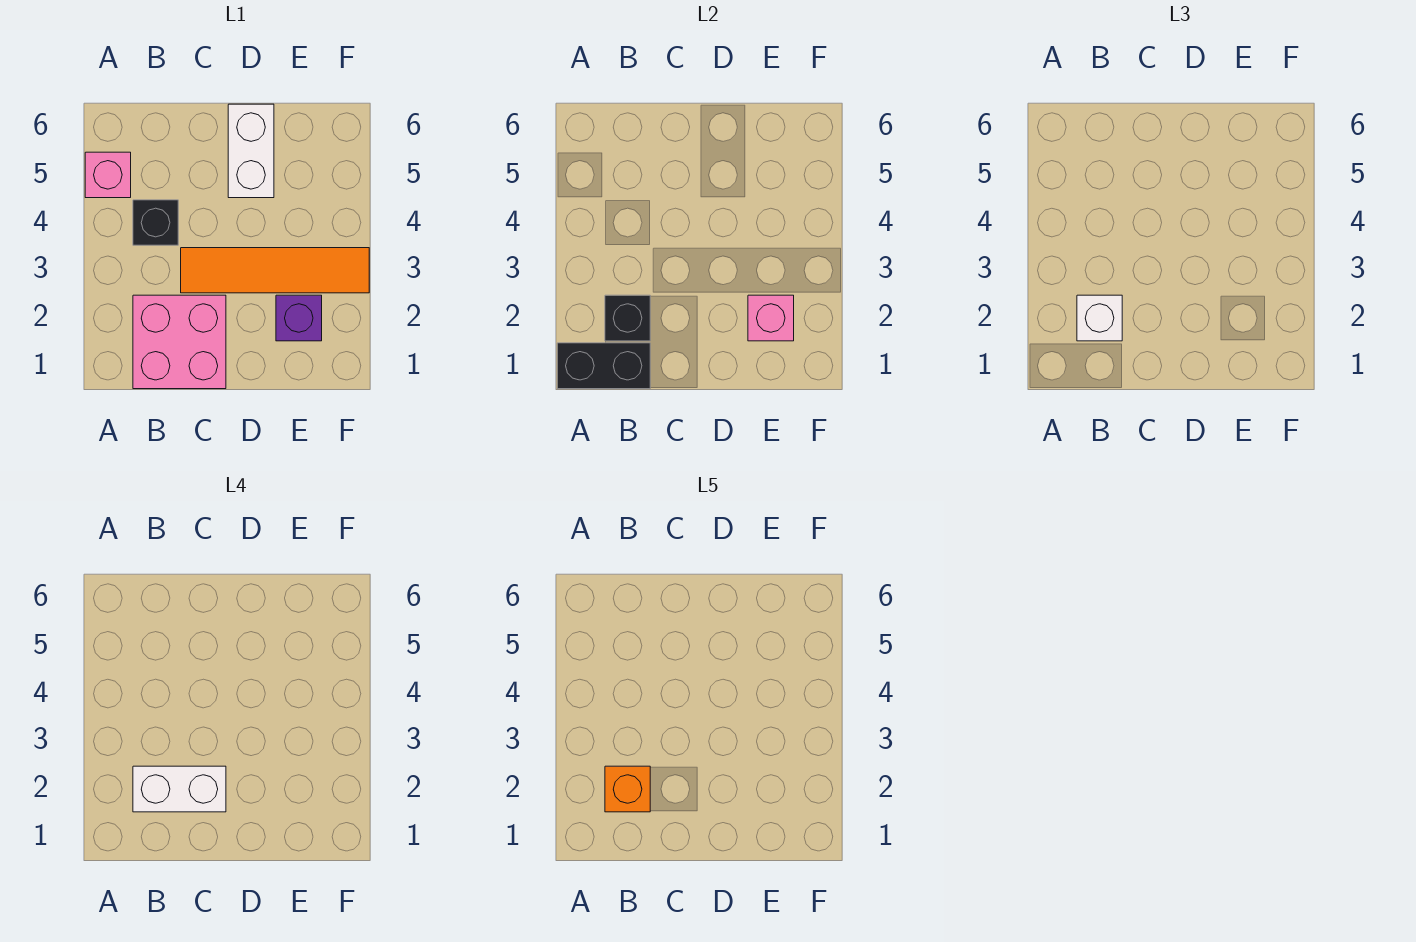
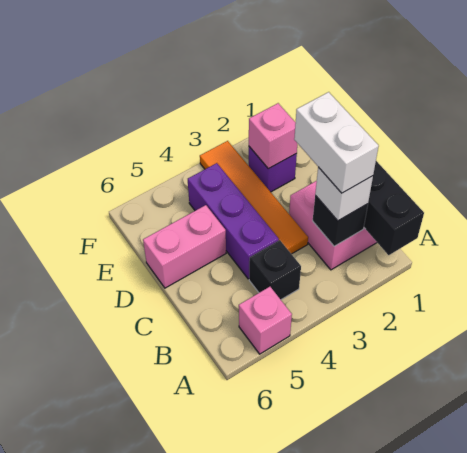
orange 1x1 brick [605,766,650,812] -> none
none -> purple 1x3 brick [188,163,279,279]
white 1x2 brick [228,104,274,198] -> pink 1x2 brick [143,205,226,288]

